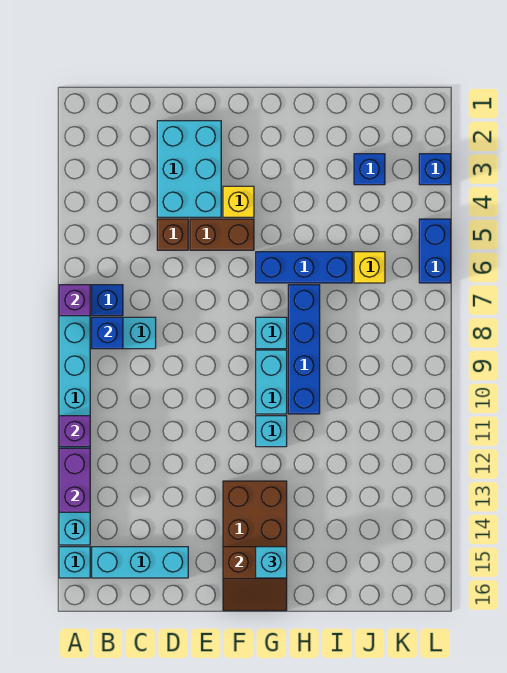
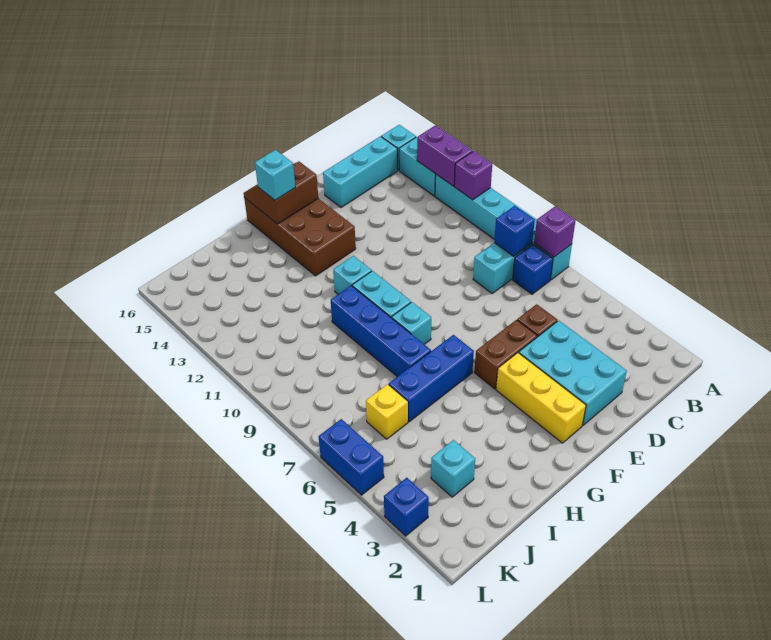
yellow 1x1 brick [223,186,254,217] -> yellow 1x3 brick [496,353,586,443]
blue 1x1 brick [354,154,385,185] -> cyan 1x1 brick [431,440,475,497]

